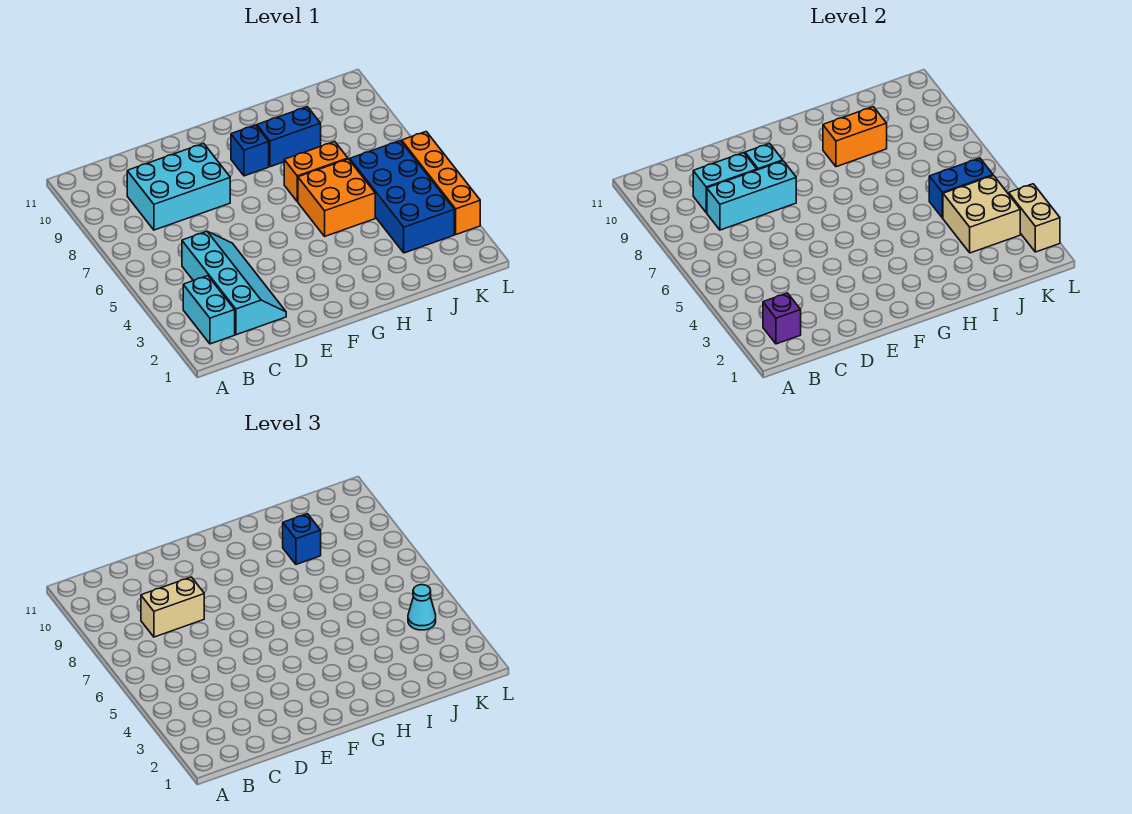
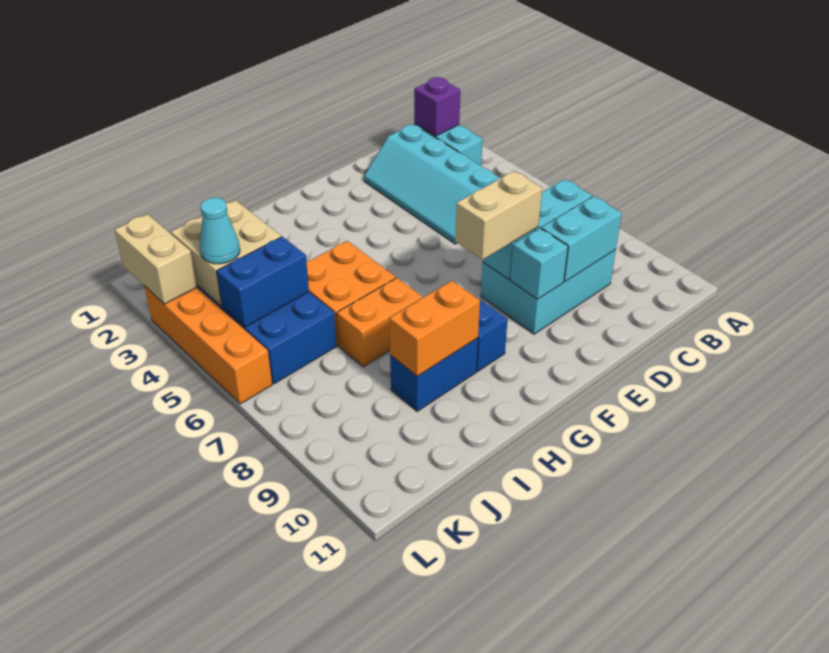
tan 1x2 brick [141,577,204,637] -> tan 1x2 brick moved to [455,171,542,260]
blue 1x1 brick [283,514,321,564] -> none

